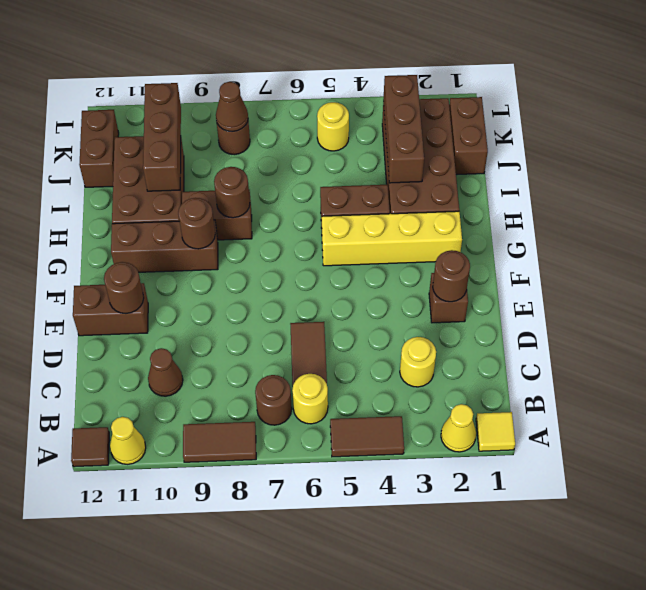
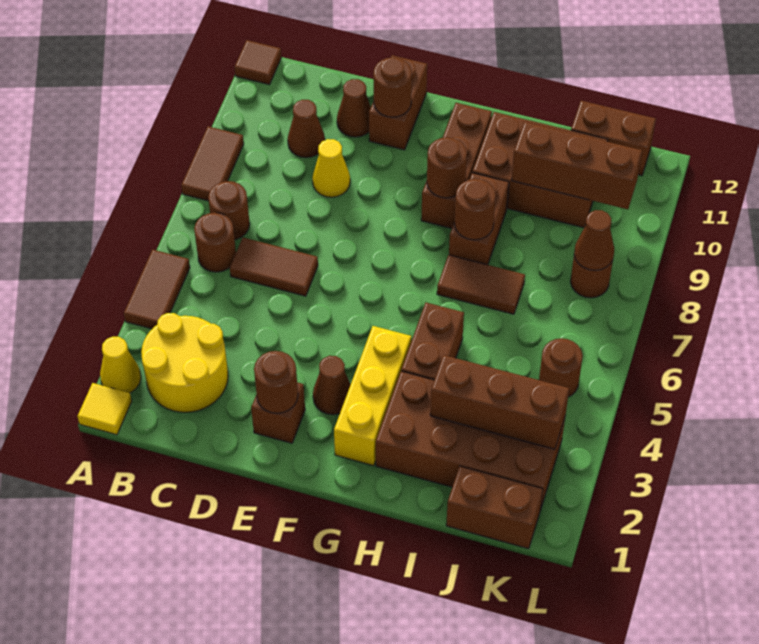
yellow 1x1 cone [110,417,146,464] -> yellow 1x1 cone moved to [312,139,350,197]
yellow 1x1 round brick [292,374,328,424] -> brown 1x1 round brick [194,213,236,272]
yellow 1x1 round brick [400,337,436,387] -> yellow 2x2 round brick [141,313,228,412]
none -> brown 1x1 cone [337,79,371,137]
none -> brown 1x1 cone [313,356,351,415]
yellow 1x4 brick [322,211,462,266] -> yellow 1x3 brick [334,326,411,466]
none -> brown 1x2 tile [437,255,525,314]
yellow 1x1 round brick [317,102,349,151] -> brown 1x1 round brick [539,338,583,397]

